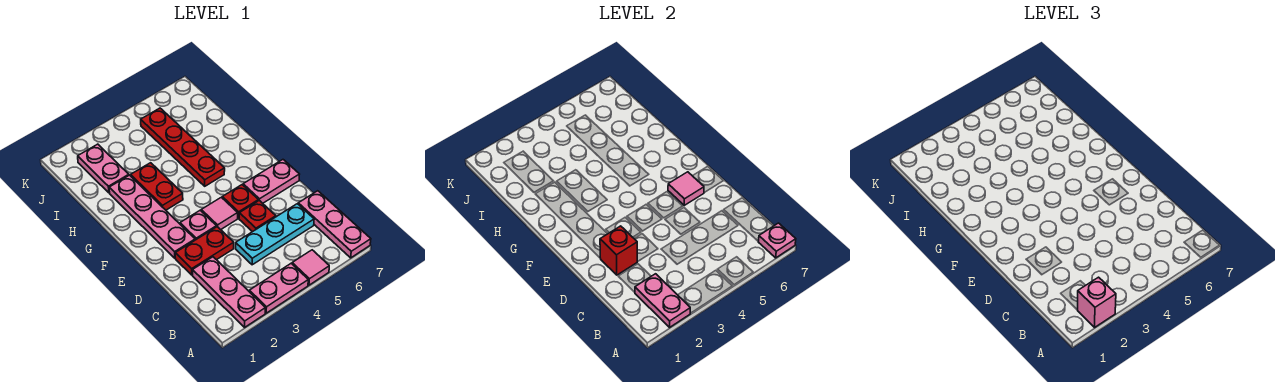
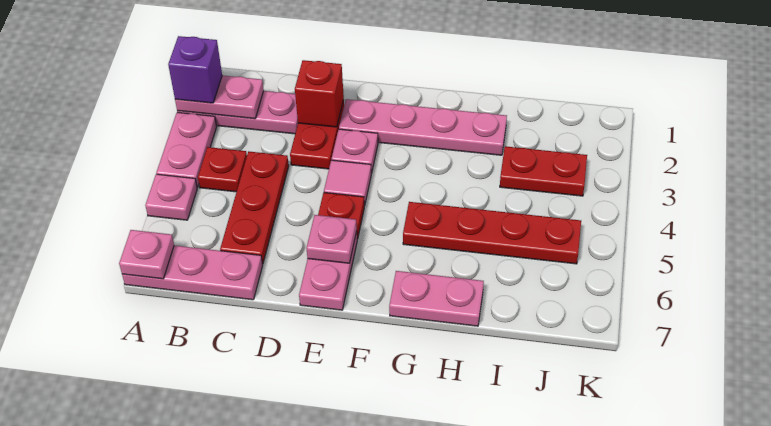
pink 1x1 brick [1078,277,1116,327] -> purple 1x1 brick [168,36,222,103]
pink 1x1 tile [292,250,329,285] -> pink 1x1 plate [145,174,197,220]
cyan 1x3 plate [236,204,314,265] -> red 1x3 plate [220,151,289,264]
red 1x1 plate [239,200,276,232] -> red 1x1 plate moved to [198,147,247,192]
pink 1x1 tile [668,172,704,205] -> pink 1x1 plate [306,215,357,263]
red 1x2 plate [131,163,183,210] -> red 1x2 plate moved to [500,146,587,196]
pink 1x2 plate [78,144,129,193] -> pink 1x2 plate moved to [389,271,484,326]

